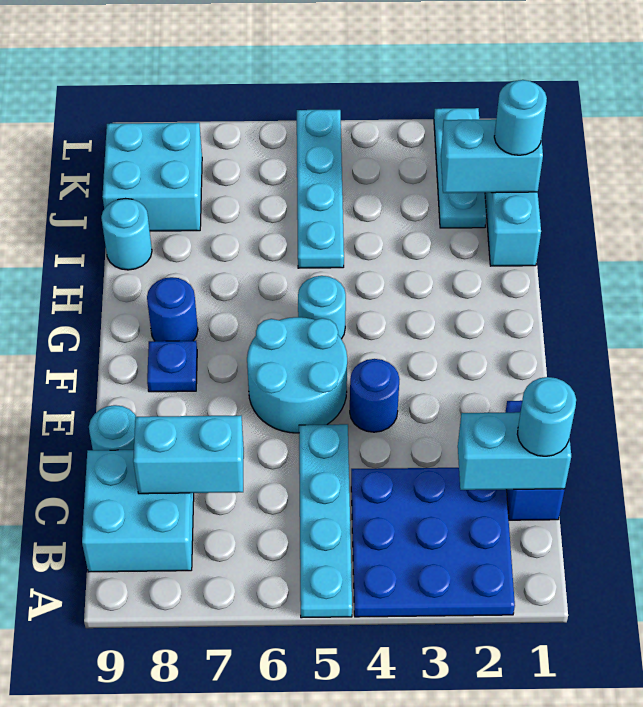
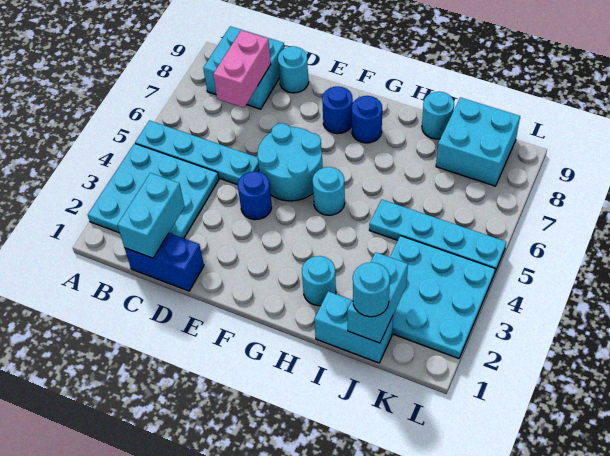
blue 3x3 plate [351,468,515,617] -> cyan 3x3 plate [88,144,219,238]
cyan 1x1 round brick [517,377,576,456] -> cyan 1x1 round brick moved to [302,256,336,306]
cyan 1x2 brick [133,416,244,494] -> pink 1x2 brick [213,30,271,108]
blue 1x1 plate [147,341,197,392] -> blue 1x1 round brick [322,86,353,134]
cyan 1x3 plate [434,108,486,228] -> cyan 3x3 plate [390,236,495,359]

